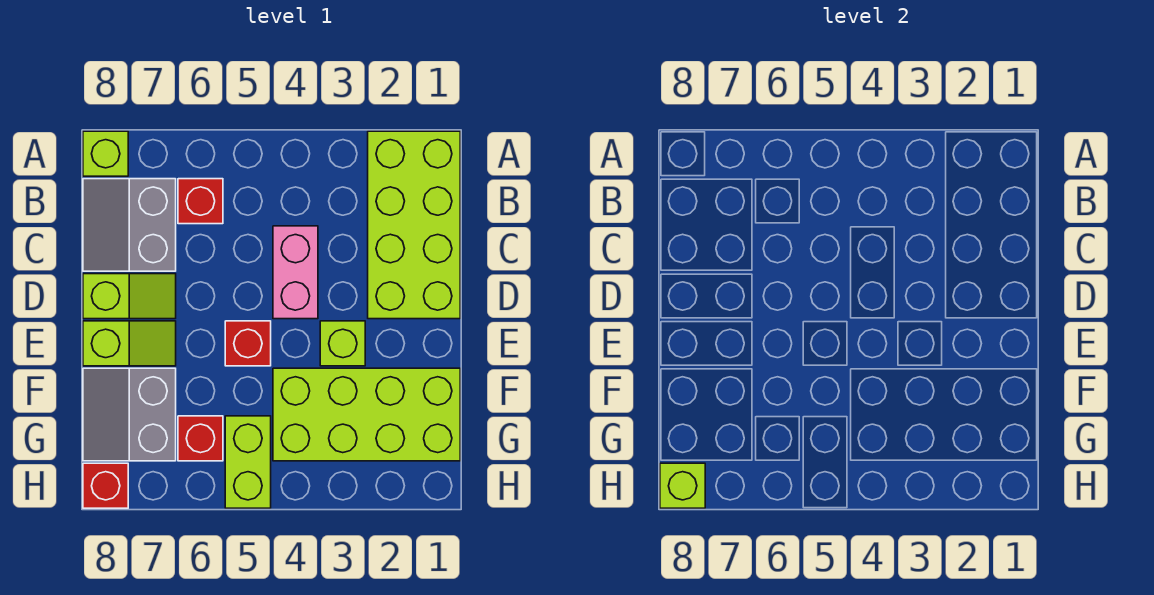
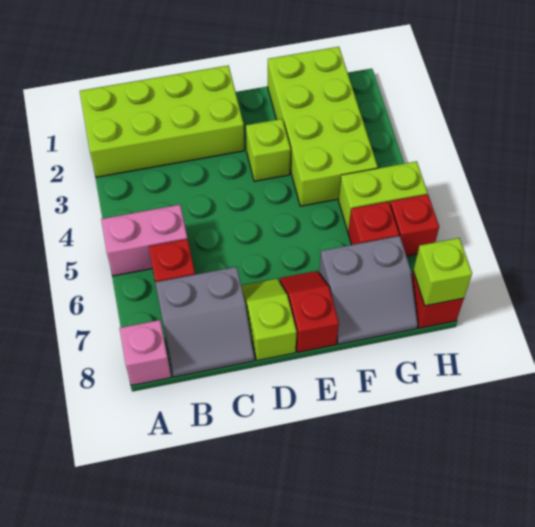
lime 1x1 brick [83,131,128,176] -> pink 1x1 brick [120,320,171,385]
pink 1x2 brick [273,226,318,319] -> pink 1x2 brick moved to [101,205,188,276]
red 1x1 brick [225,321,271,366] -> red 1x1 brick moved to [390,194,439,256]
lime 1x2 slope [83,321,176,366] -> red 1x2 slope [280,271,339,352]

